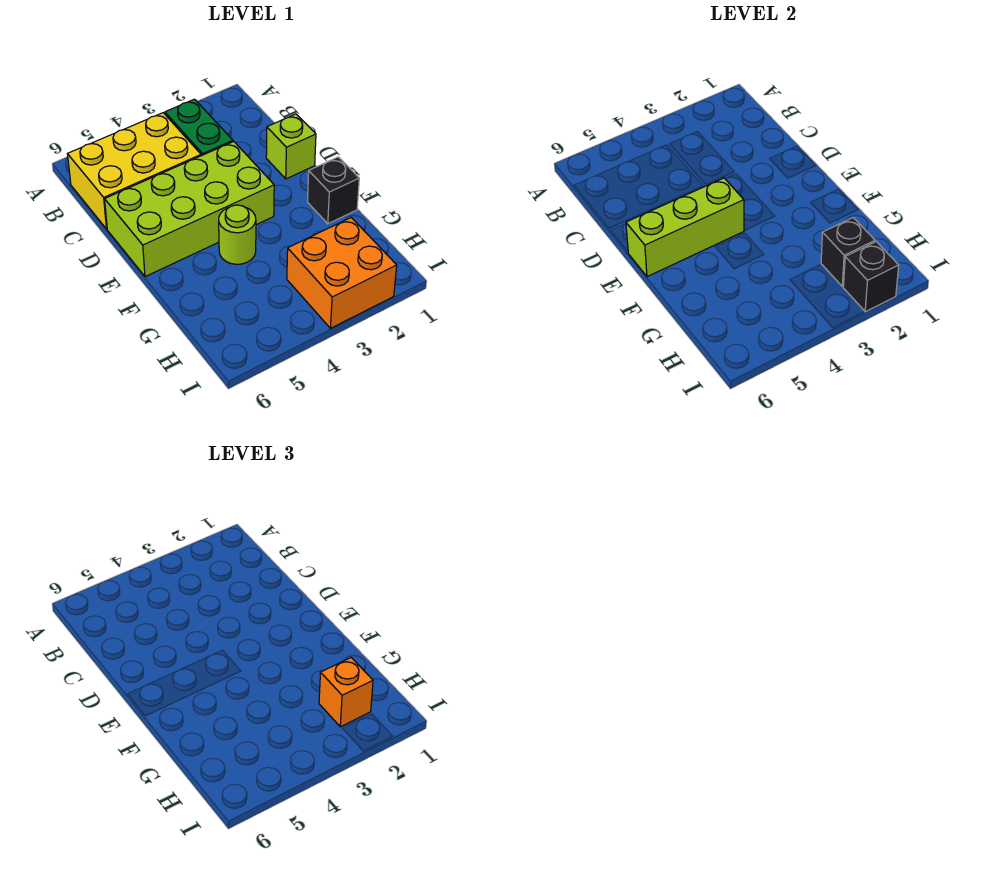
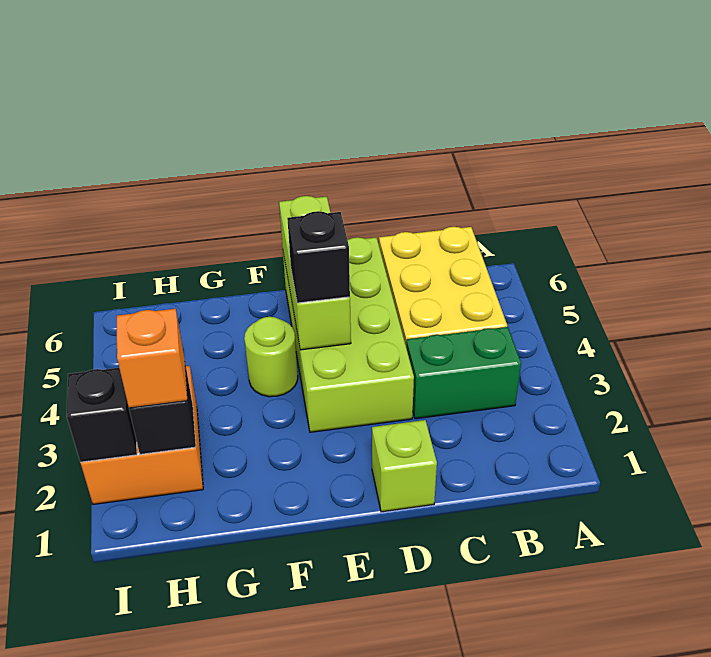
black 1x1 brick [308,157,359,224] -> black 1x1 brick moved to [287,211,350,303]

